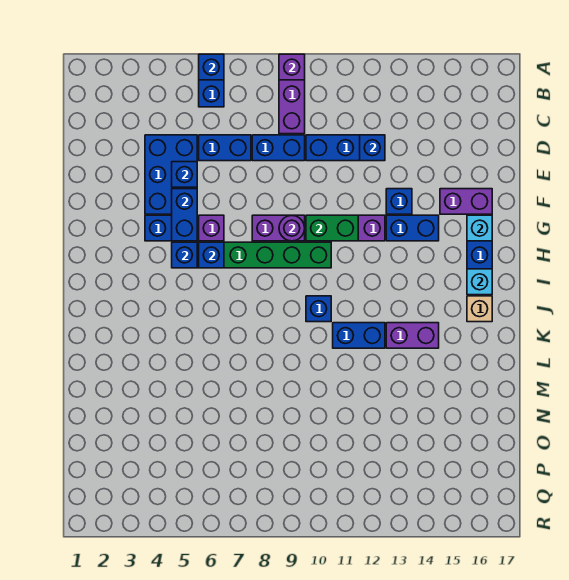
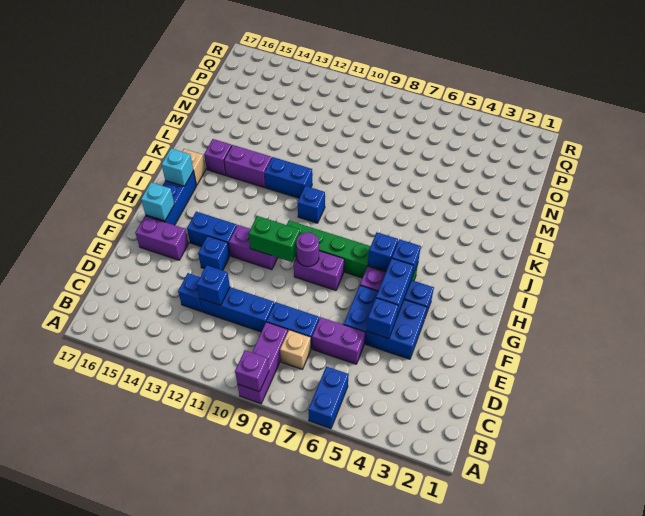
blue 1x1 brick [199,54,224,80] -> blue 1x1 brick moved to [178,273,203,312]
none -> tan 1x1 brick [280,330,311,369]
blue 2x3 brick [145,135,197,214] -> blue 2x3 brick turned to [344,285,427,359]
blue 1x2 brick [199,135,251,161] -> purple 1x2 brick [312,317,365,364]
none -> purple 1x1 brick [204,139,232,175]

